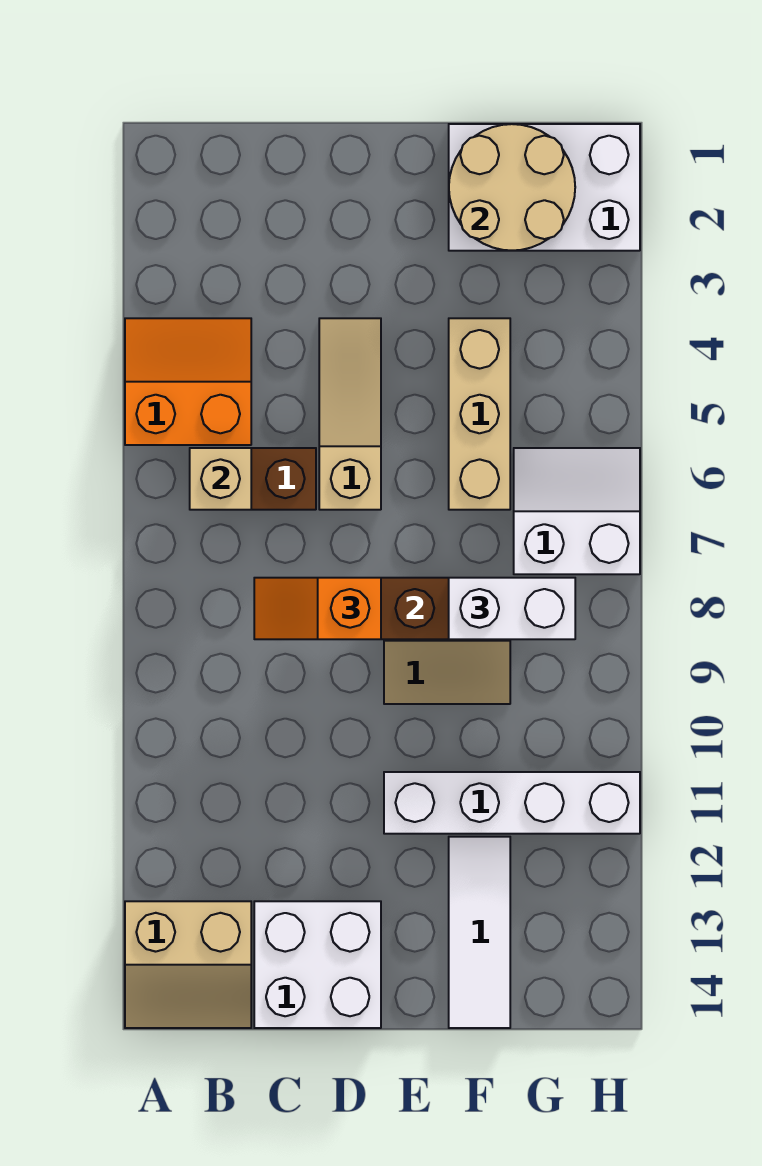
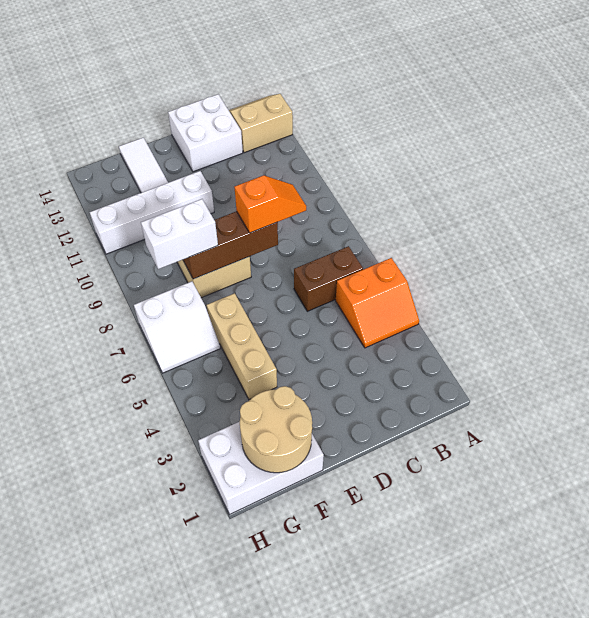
tan 1x1 brick [190,448,251,510] -> none
tan 1x3 slope [319,318,381,510] -> none

